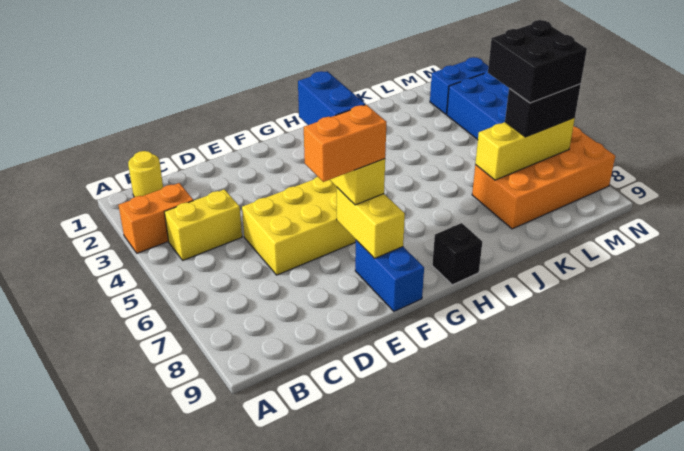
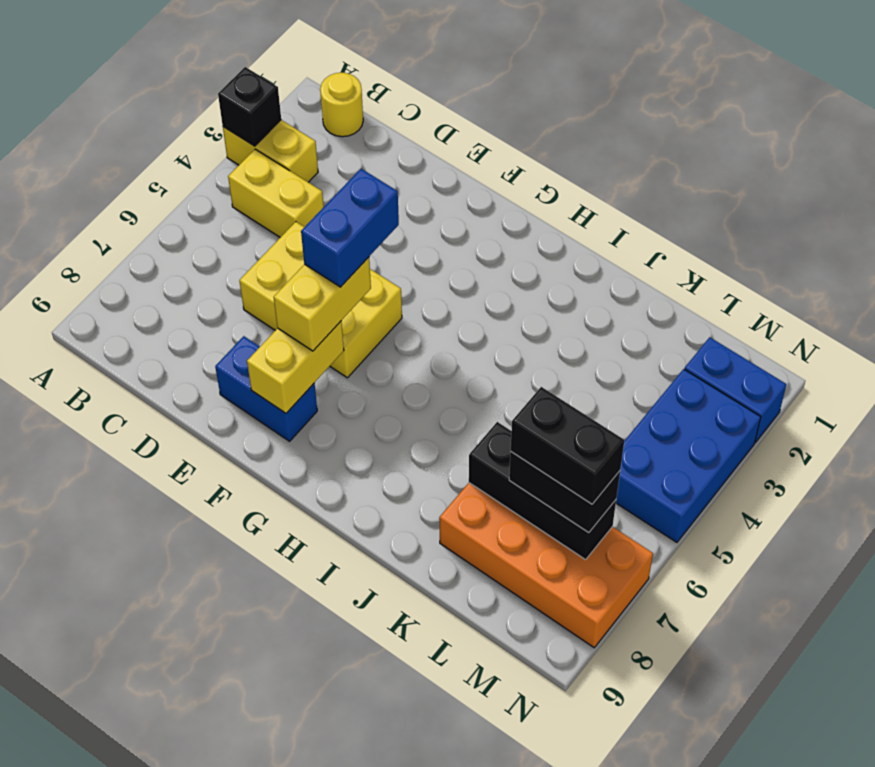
orange 1x2 brick [118,183,193,253] -> yellow 1x2 brick [223,120,318,182]
orange 1x2 brick [304,105,386,182] -> none
blue 1x2 brick [355,240,424,311] -> blue 1x2 brick turned to [215,336,317,441]
black 1x1 brick [432,223,482,285] -> black 1x1 brick moved to [218,67,281,146]
yellow 1x3 brick [475,118,575,180] -> black 1x3 brick [469,422,616,560]
black 2x2 brick [488,20,587,103] -> black 1x2 brick [511,387,624,504]

